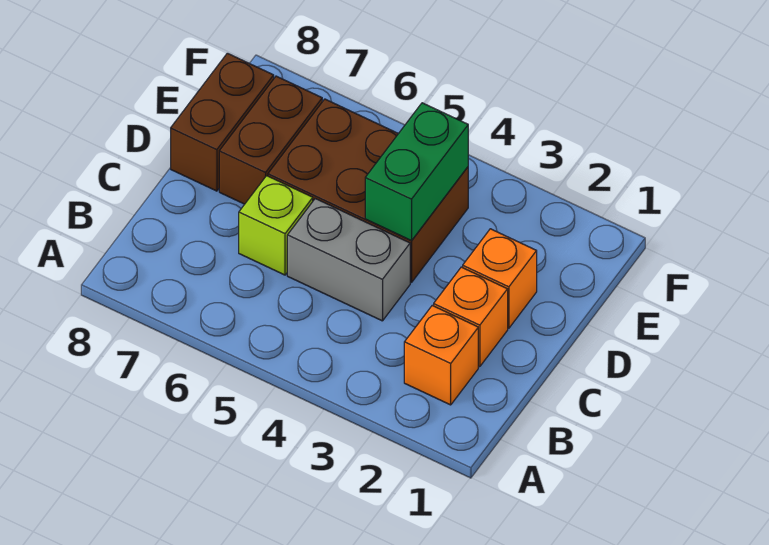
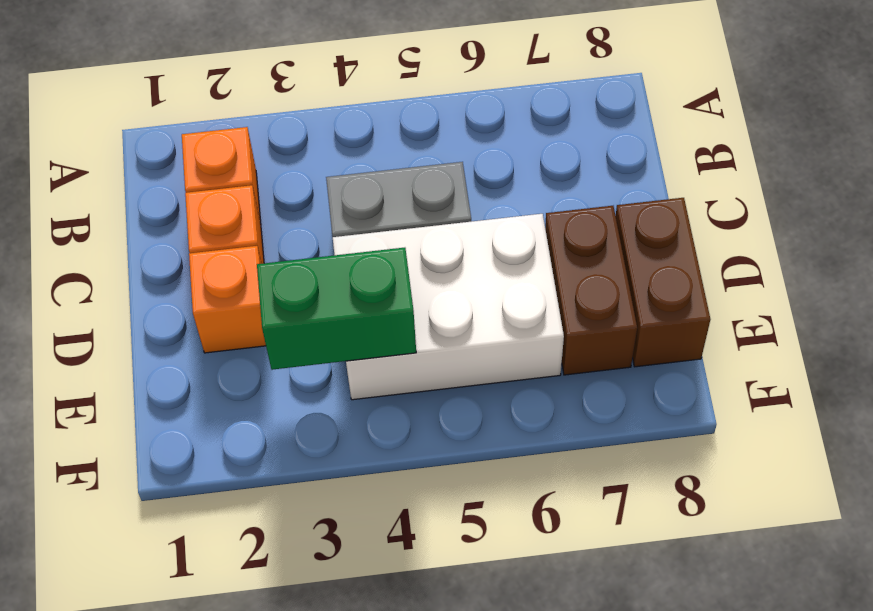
lime 1x1 brick [239,176,313,275] -> none
brown 2x3 brick [268,99,468,283] -> white 2x3 brick [333,214,564,400]
green 1x2 brick [365,103,468,241] -> green 1x2 brick turned to [257,248,416,370]

